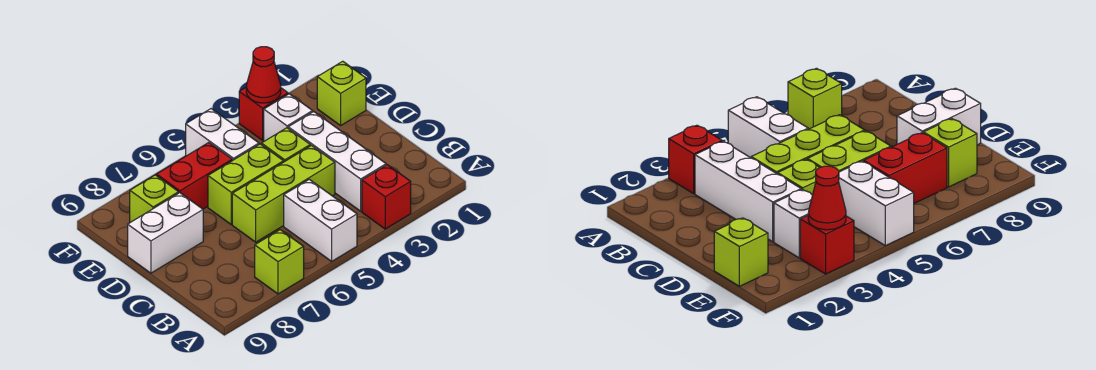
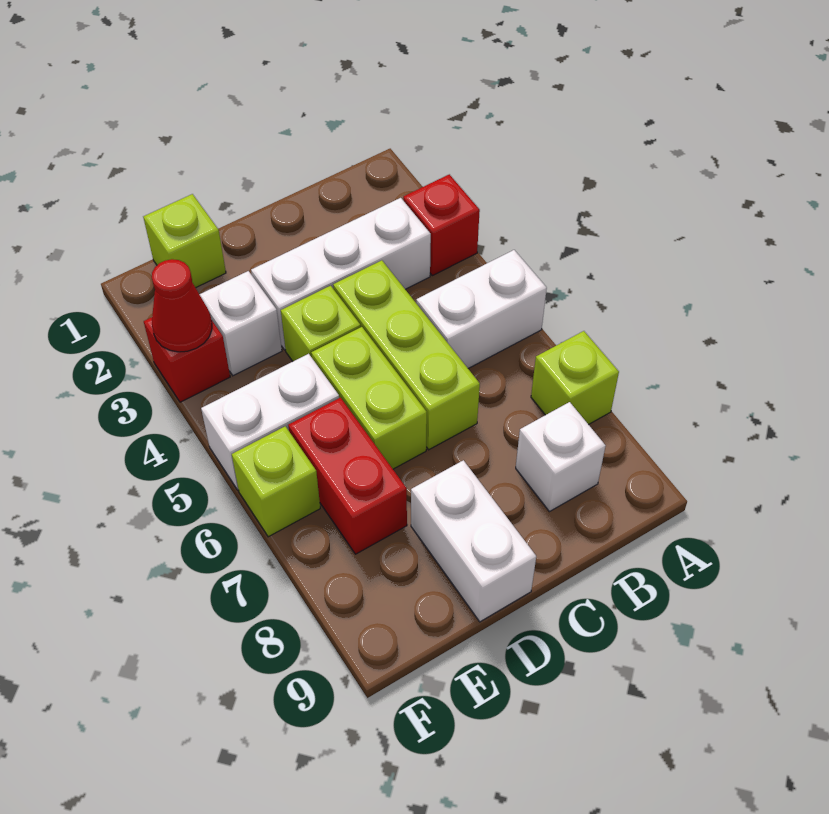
none -> white 1x1 brick [516,402,606,512]
lime 1x1 brick [130,175,179,222] -> lime 1x1 brick moved to [232,426,320,537]

